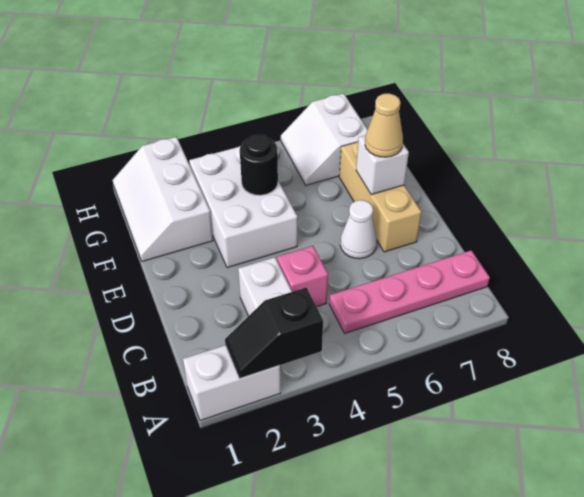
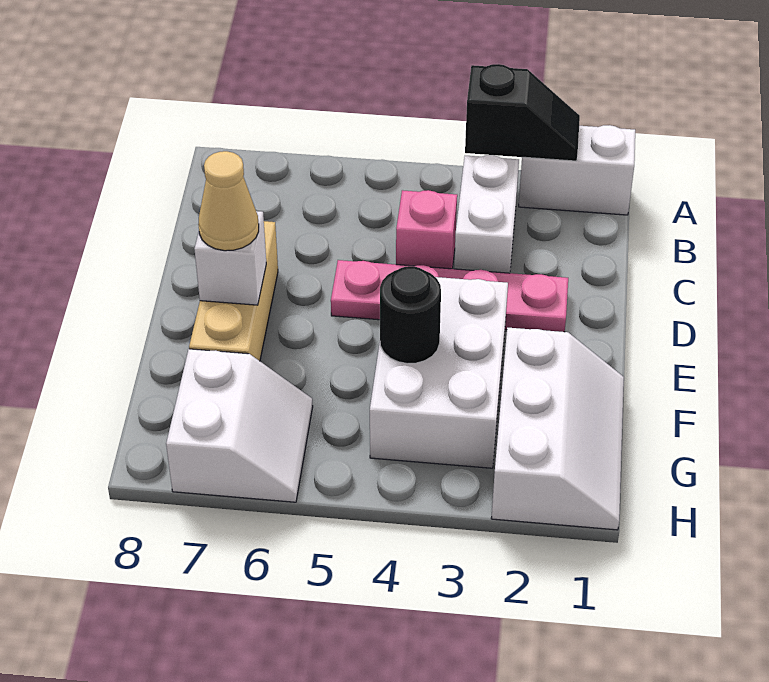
pink 1x4 plate [329,250,490,333] -> pink 1x4 plate moved to [331,260,568,332]
white 1x1 cone [340,200,377,259] -> none

